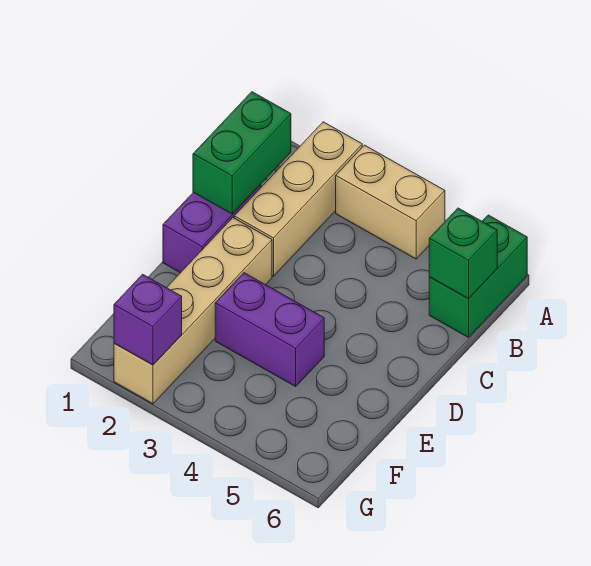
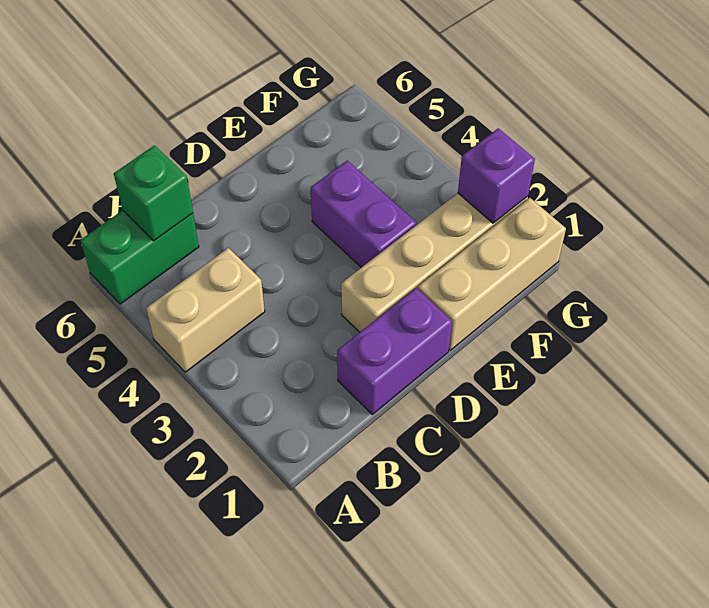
tan 1x3 brick [234,122,362,276] -> tan 1x3 brick moved to [418,198,566,350]
tan 1x2 brick [336,145,445,259] -> tan 1x2 brick turned to [146,248,265,372]
green 1x2 brick [193,92,291,214] -> none

